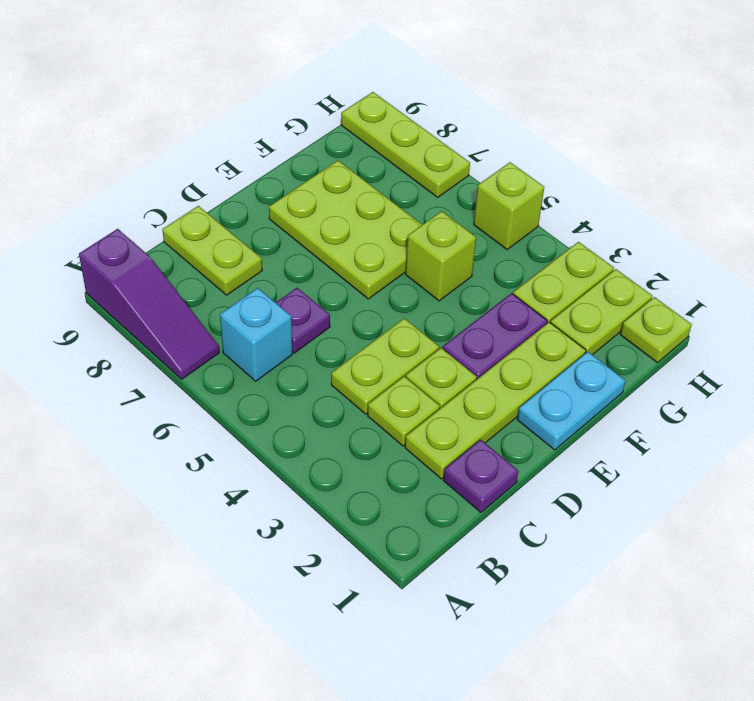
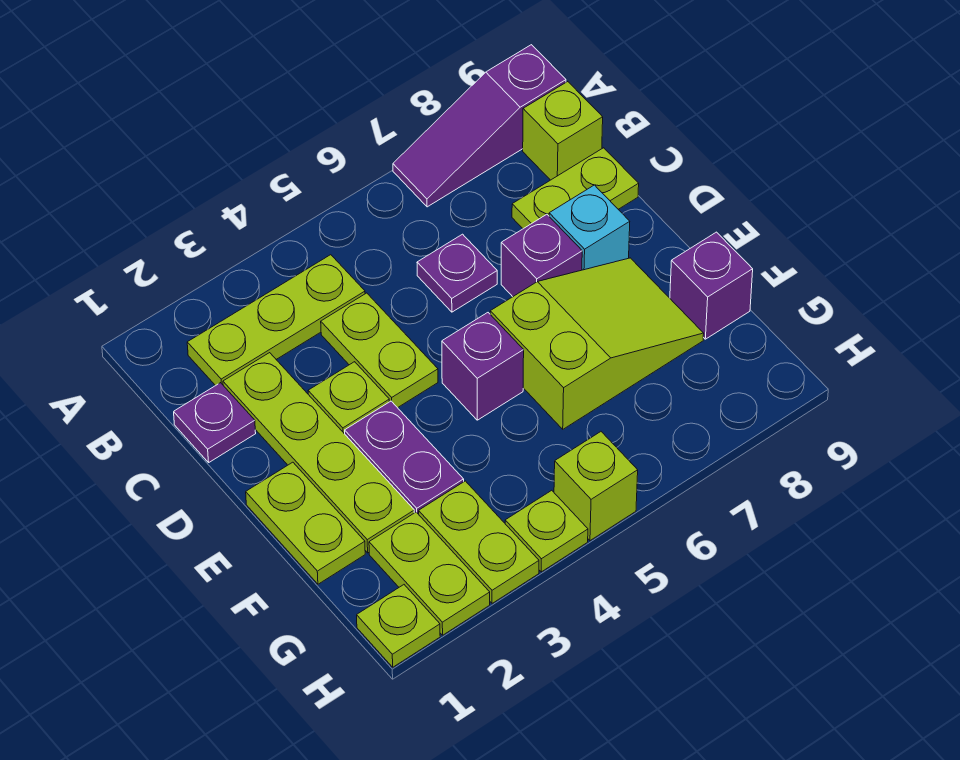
cyan 1x1 brick [220,288,292,381] -> cyan 1x1 brick moved to [549,185,630,270]
lime 1x1 plate [368,376,440,446] -> lime 1x1 plate moved to [505,490,588,572]
none -> purple 1x1 brick [501,214,582,297]
cyan 1x2 plate [517,352,625,450] -> lime 1x2 plate [246,462,365,584]
none -> purple 1x1 brick [442,313,524,420]
lime 2x3 plate [269,160,422,299] -> lime 2x3 slope [490,258,704,429]
lime 1x1 brick [406,211,476,301] -> lime 1x1 brick moved to [523,82,603,180]
none -> purple 1x1 brick [670,232,753,339]
lime 1x3 plate [341,92,470,197] -> lime 1x3 plate moved to [187,255,365,386]

